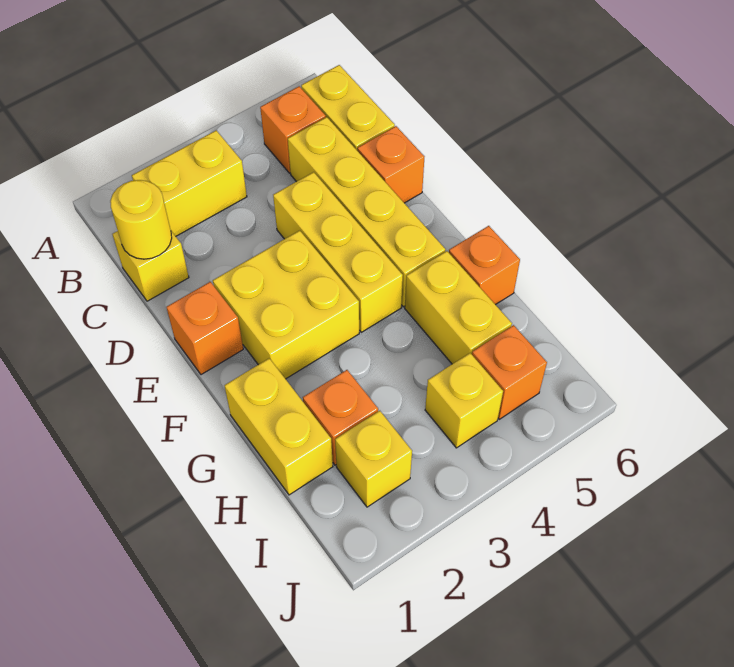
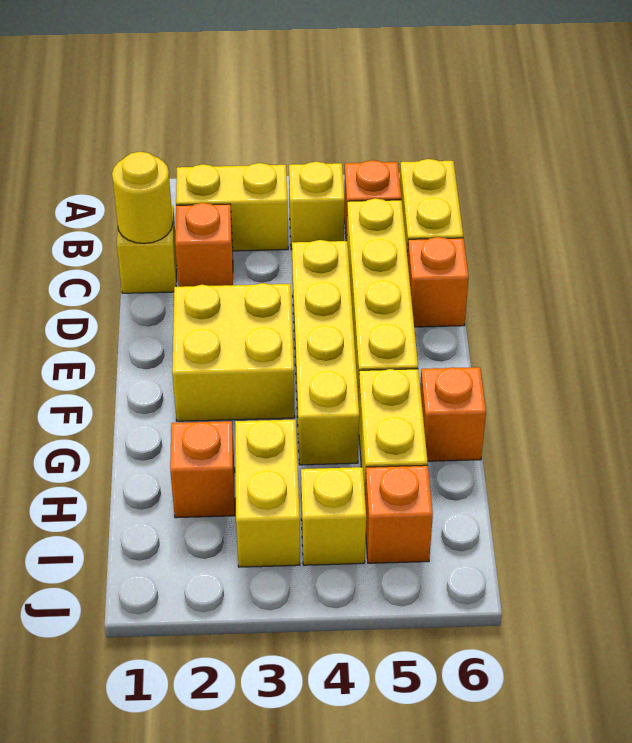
yellow 1x3 brick [273,172,403,332] -> yellow 1x4 brick [292,240,359,465]
orange 1x1 brick [167,282,243,375] -> orange 1x1 brick moved to [175,203,233,287]
yellow 1x2 brick [224,358,333,495] -> yellow 1x2 brick moved to [235,420,300,567]
yellow 1x1 brick [335,411,412,507] -> yellow 1x1 brick moved to [289,162,345,250]

